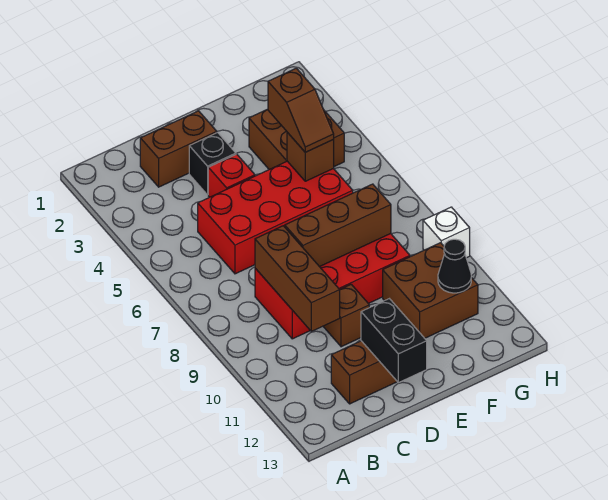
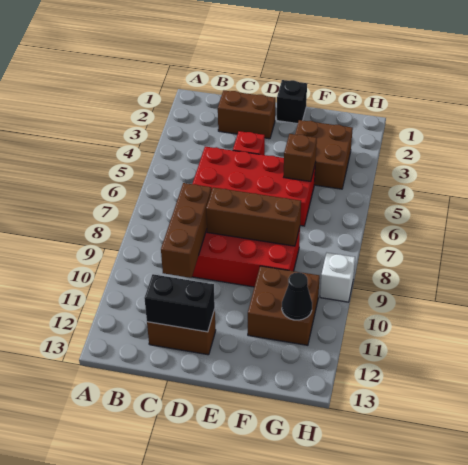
black 1x1 brick [189,133,236,195] -> black 1x1 brick moved to [277,80,307,124]
brown 1x1 brick [323,284,369,347] -> none
black 1x2 brick [361,299,427,383] -> black 1x2 brick turned to [144,274,215,332]
brown 1x2 slope [268,68,334,152] -> none

